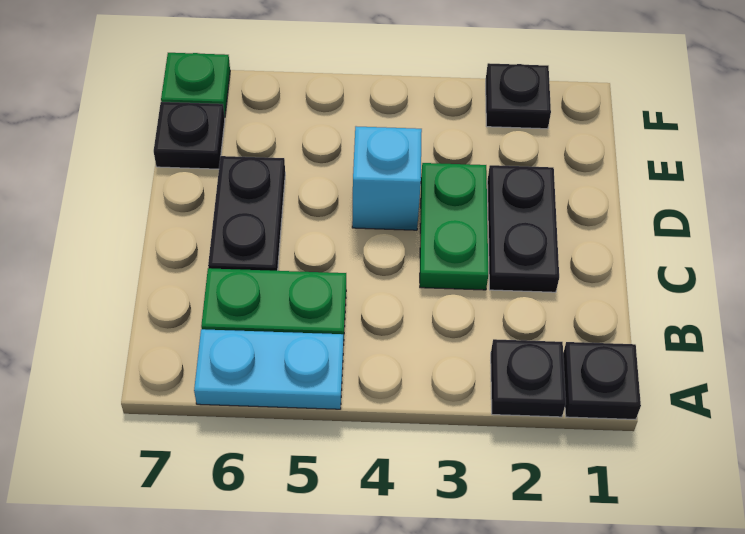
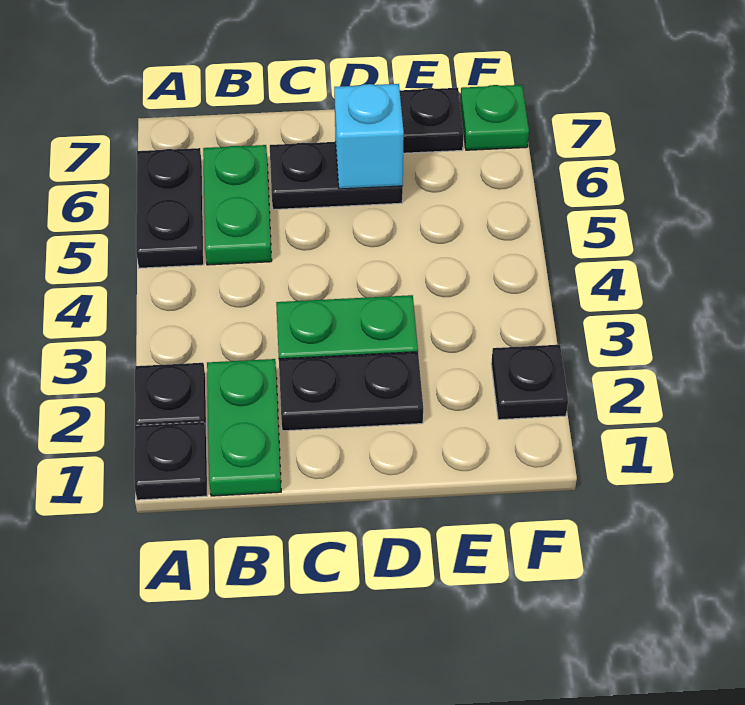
cyan 1x2 plate [194,329,343,409] -> black 1x2 plate [136,148,204,268]
none -> green 1x2 plate [207,359,281,496]
cyan 1x1 brick [352,126,422,230] -> cyan 1x1 brick moved to [334,84,404,189]

